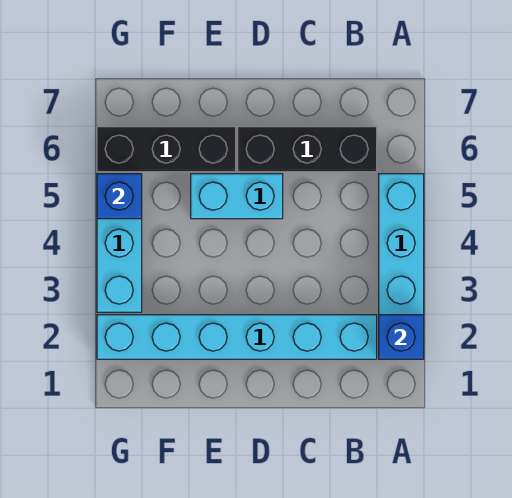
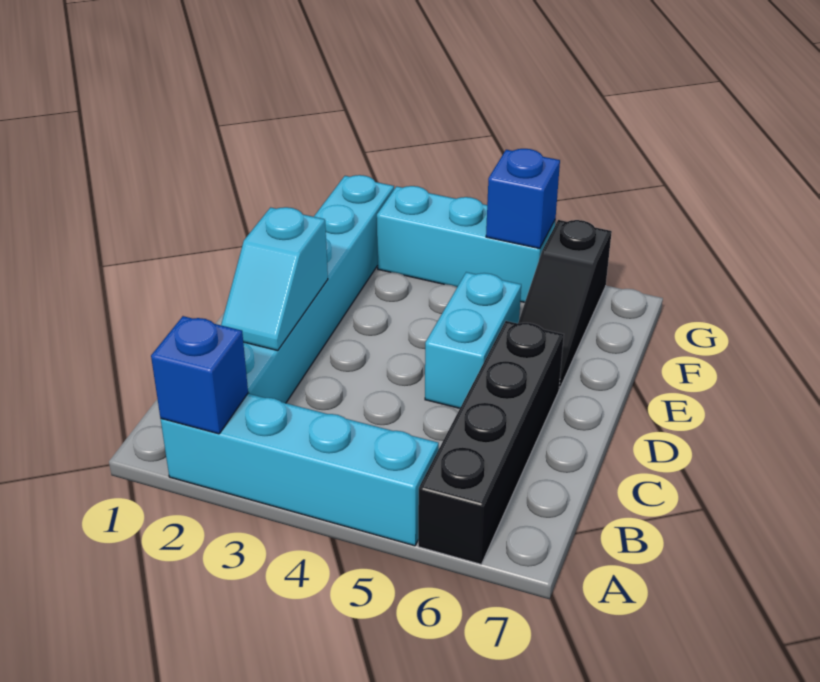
black 1x3 brick [238,127,377,172] -> black 1x4 brick [418,321,564,564]
none -> cyan 1x2 slope [221,207,328,351]
black 1x3 brick [97,127,236,172] -> black 1x3 slope [518,220,612,389]

